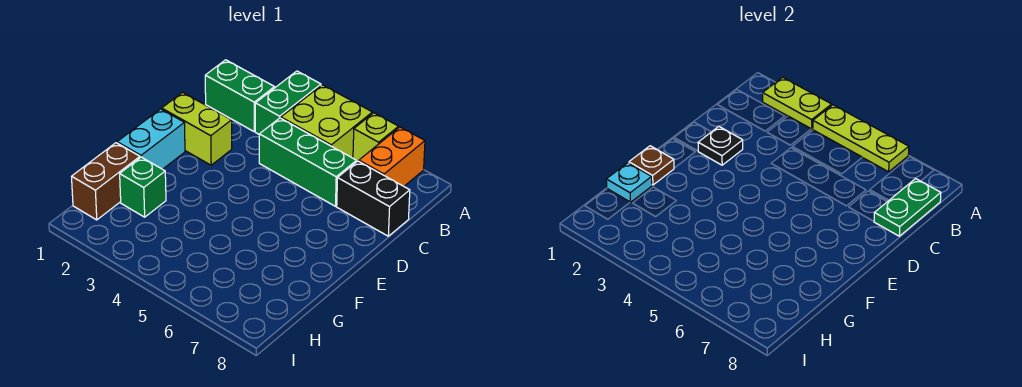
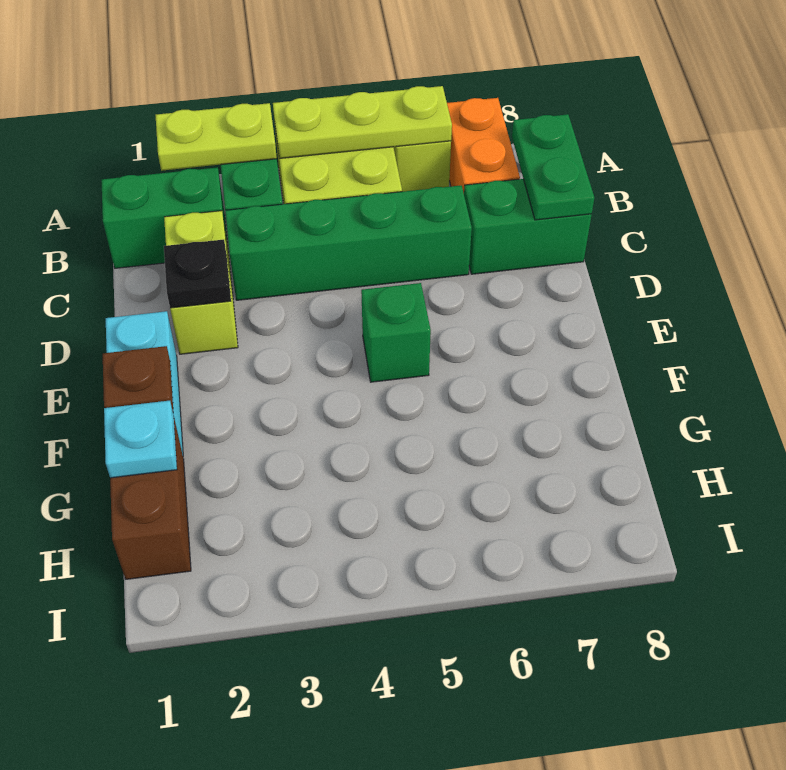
green 1x3 brick [259,118,357,206] -> green 1x4 brick [225,185,472,300]
black 1x2 brick [337,161,410,236] -> green 1x2 brick [464,179,592,274]
lime 1x2 brick [162,92,232,165] -> lime 1x2 brick turned to [164,211,238,354]
green 1x1 brick [120,157,166,217] -> green 1x1 brick moved to [361,283,431,382]

